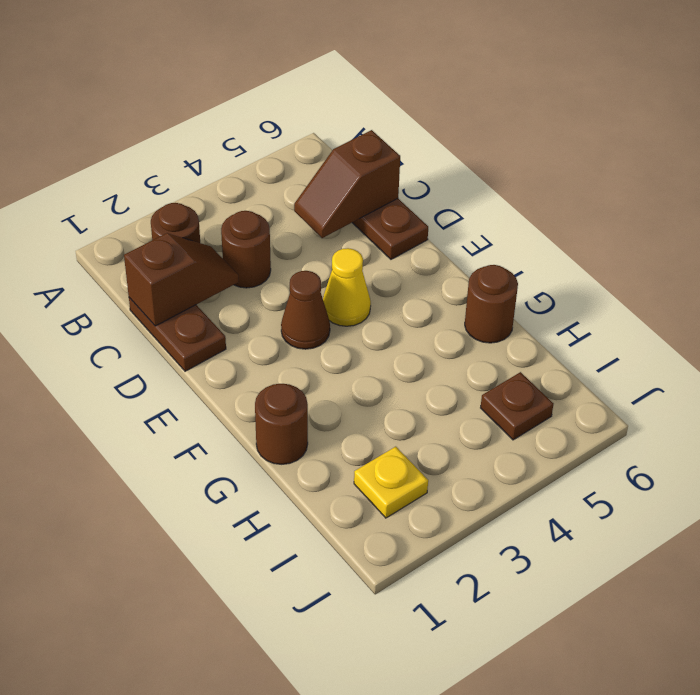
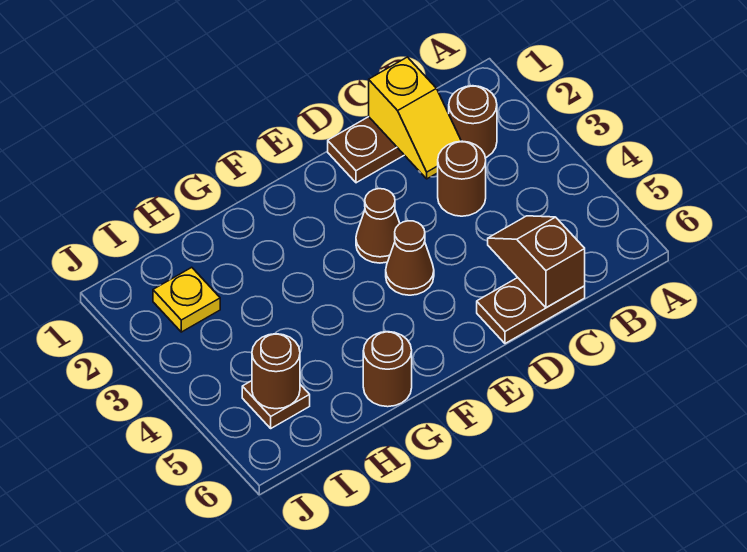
brown 1x2 slope [124,233,239,326] -> yellow 1x2 slope [369,57,461,179]
yellow 1x1 cone [323,248,371,326] -> brown 1x1 cone [386,221,434,295]
brown 1x1 round brick [255,384,308,464] -> brown 1x1 round brick moved to [252,334,300,409]

